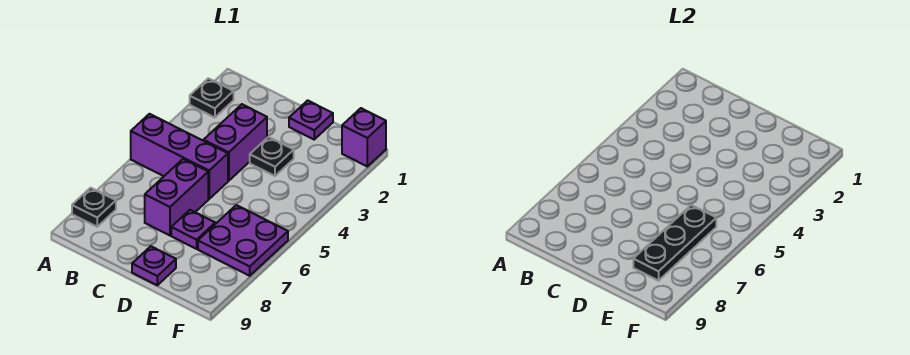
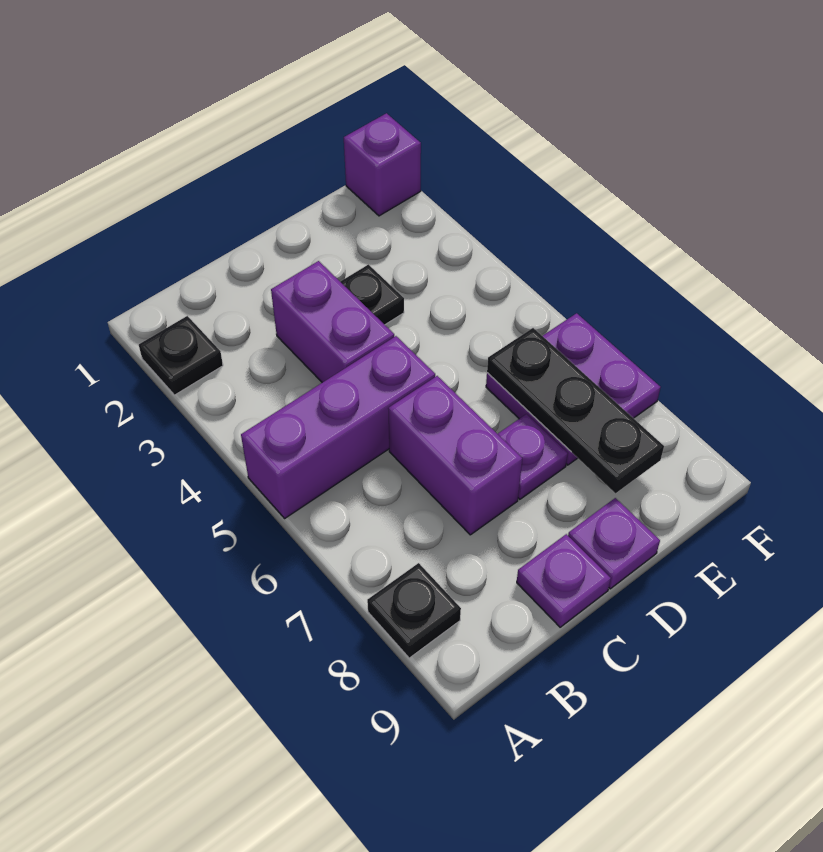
purple 1x1 plate [289,100,333,139] -> purple 1x1 plate moved to [517,534,611,627]

